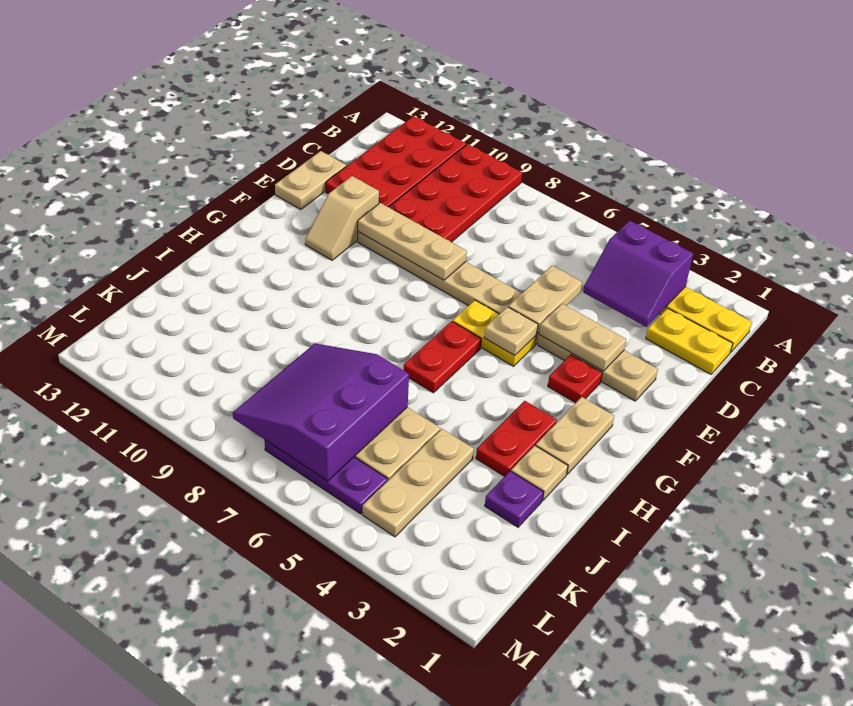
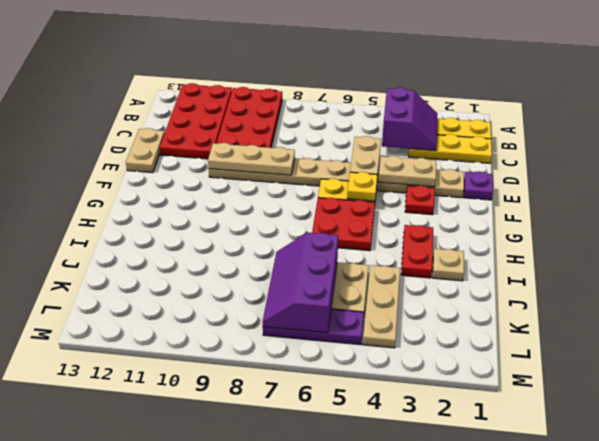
purple 2x2 slope [583,221,693,327] -> purple 2x2 slope turned to [382,87,438,151]
yellow 1x2 plate [646,308,733,374] -> yellow 1x3 plate [409,134,492,163]
tan 1x2 slope [305,176,379,260] -> none
tan 1x1 plate [484,307,538,356] -> yellow 1x1 plate [347,172,377,201]
tan 1x2 plate [536,397,614,474] -> none
red 1x2 plate [404,321,481,393] -> red 2x2 plate [312,198,375,251]
purple 1x1 plate [485,471,543,527] -> purple 1x1 plate moved to [464,171,493,200]
purple 3x3 slope [233,343,409,481] -> purple 2x3 slope [263,233,338,333]

